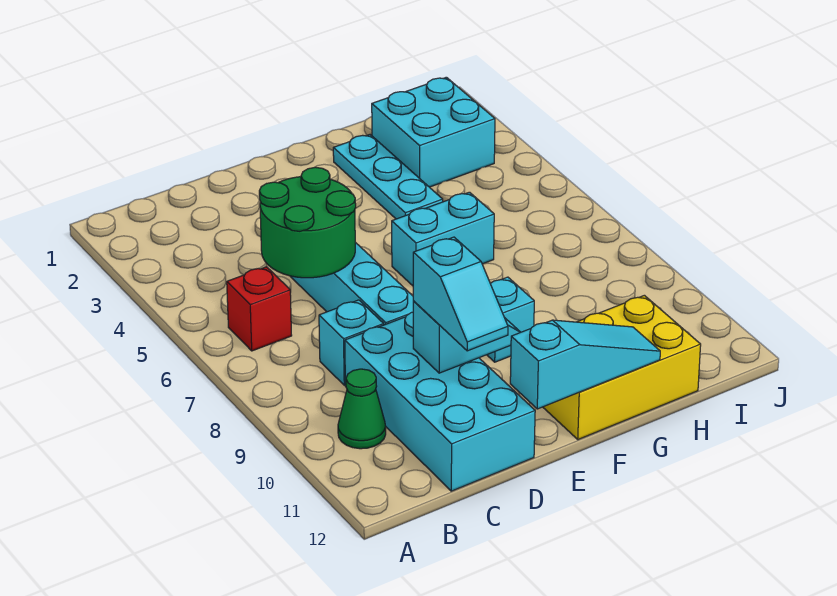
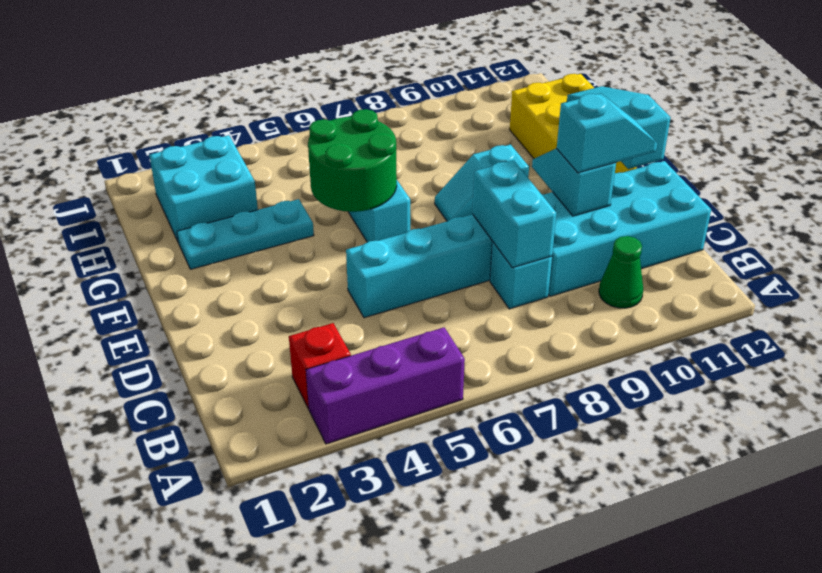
none -> purple 1x3 brick [306,327,465,444]
red 1x1 brick [227,267,292,351] -> red 1x1 brick moved to [289,323,351,409]
green 2x2 round brick [259,167,356,278] -> green 2x2 round brick moved to [308,109,397,212]
none -> cyan 1x2 brick [472,161,556,268]

